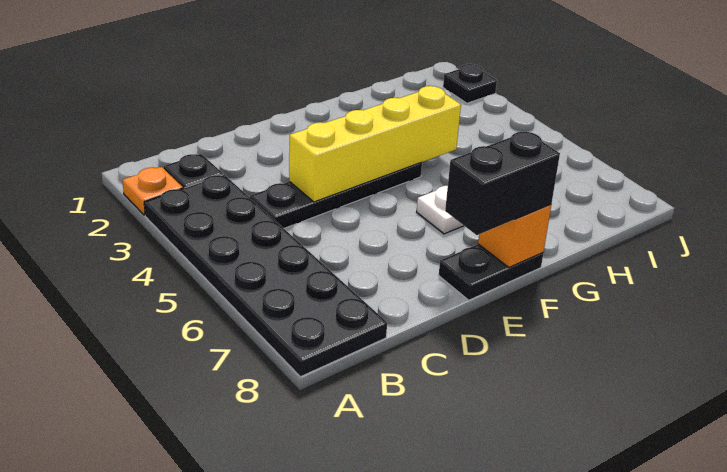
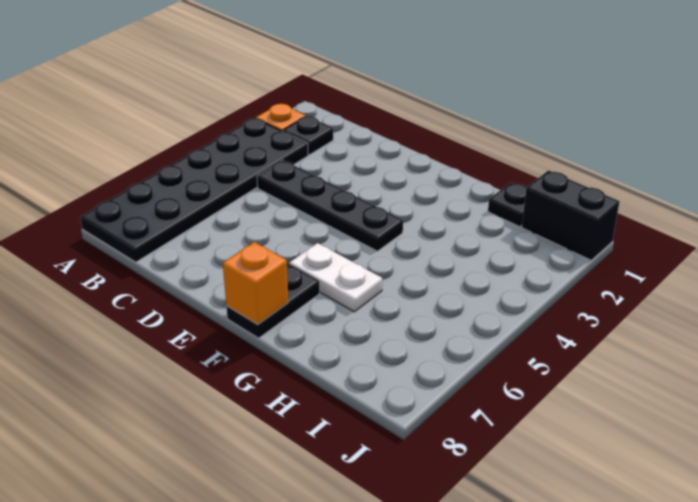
yellow 1x4 brick [289,86,461,202] -> none
black 1x2 plate [439,244,543,300] -> black 1x2 plate turned to [226,263,319,338]
black 1x2 brick [445,131,560,235] -> black 1x2 brick moved to [522,170,620,260]
black 1x1 plate [443,64,497,103] -> black 1x1 plate moved to [488,182,526,227]

